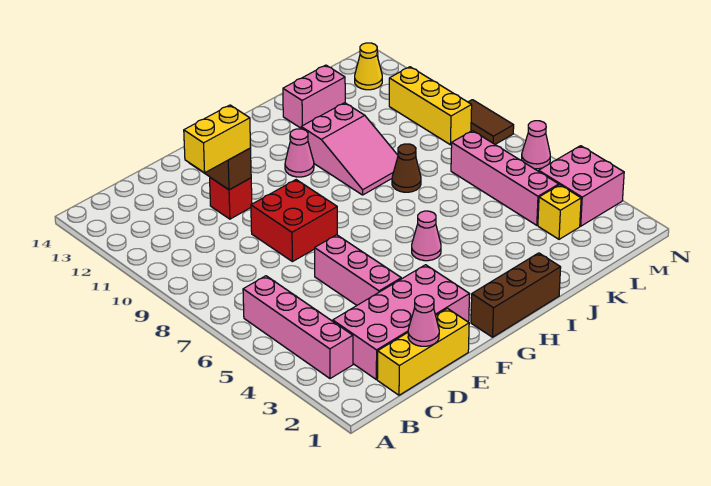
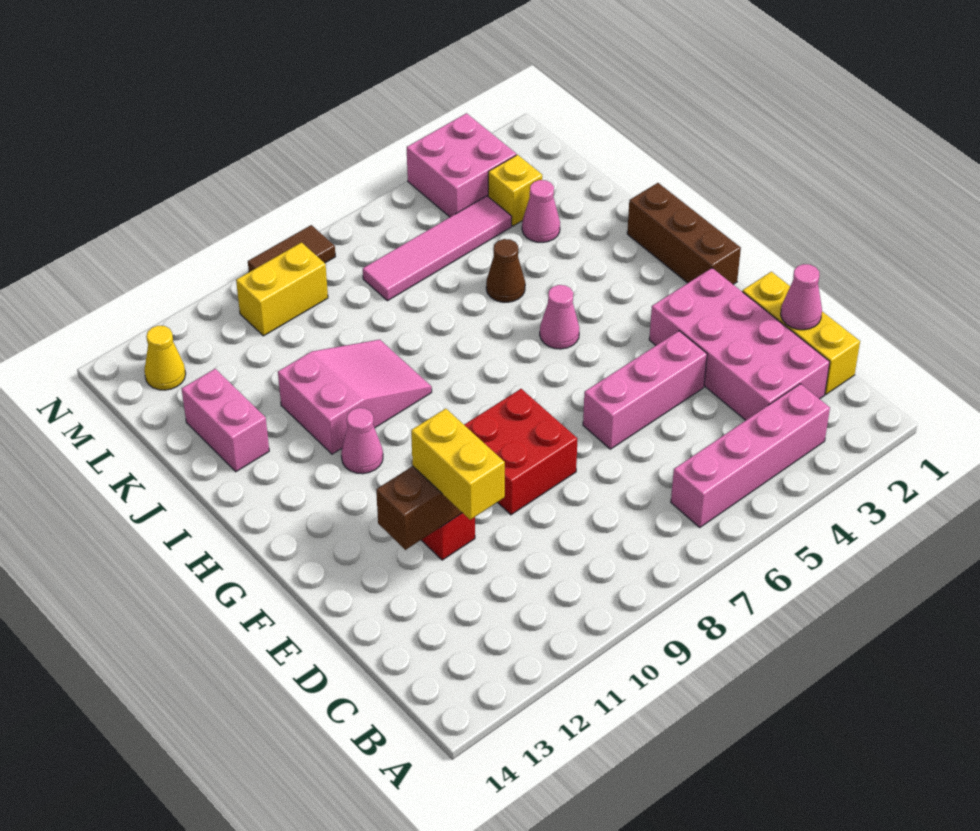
brown 1x1 cone [392,144,421,192] -> brown 1x1 cone moved to [486,239,525,302]
pink 1x4 brick [451,131,559,225] -> pink 1x4 tile [363,196,512,301]
yellow 1x3 brick [389,67,472,145] -> yellow 1x2 brick [236,243,328,336]
pink 1x1 cone [522,121,550,169] -> pink 1x1 cone moved to [522,180,560,243]

